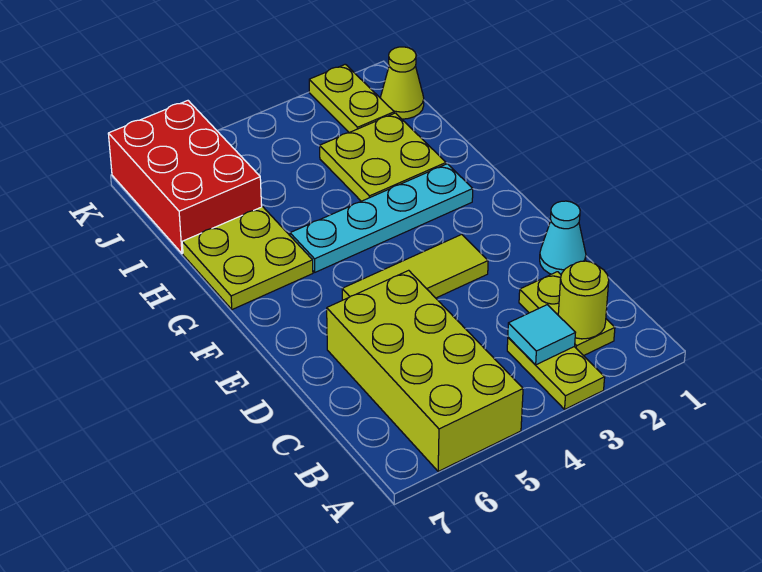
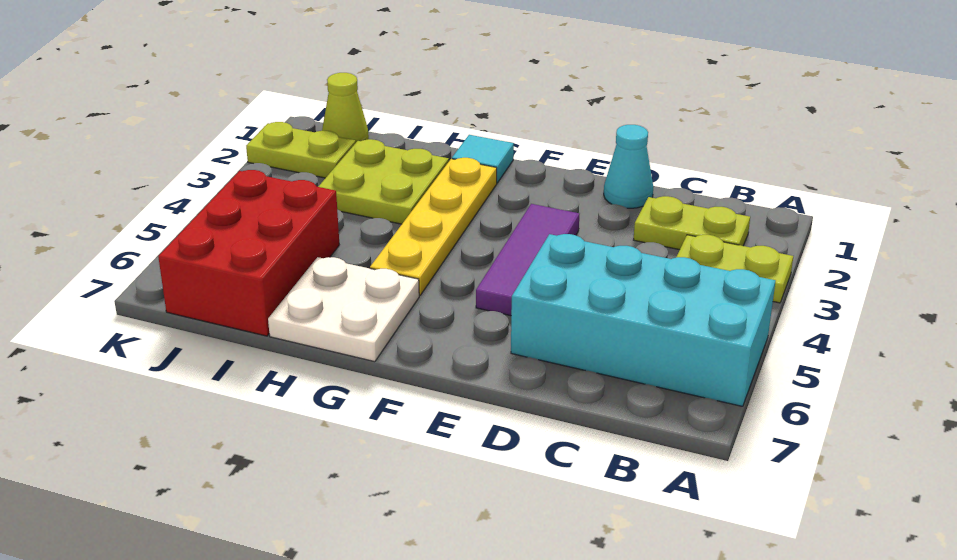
lime 2x4 brick [327,270,523,472] -> cyan 2x4 brick [511,234,775,406]
lime 1x1 round brick [558,261,609,339] -> none
cyan 1x1 tile [508,305,575,365] -> cyan 1x1 tile moved to [452,135,514,183]
lime 1x3 tile [342,234,488,300] -> purple 1x3 tile [476,204,579,316]
cyan 1x4 plate [290,164,473,272] -> yellow 1x4 plate [370,158,497,295]
lime 2x2 plate [182,207,313,310] -> white 2x2 plate [268,257,419,362]
red 2x3 brick [108,101,262,254] -> red 2x3 brick turned to [158,170,339,336]

